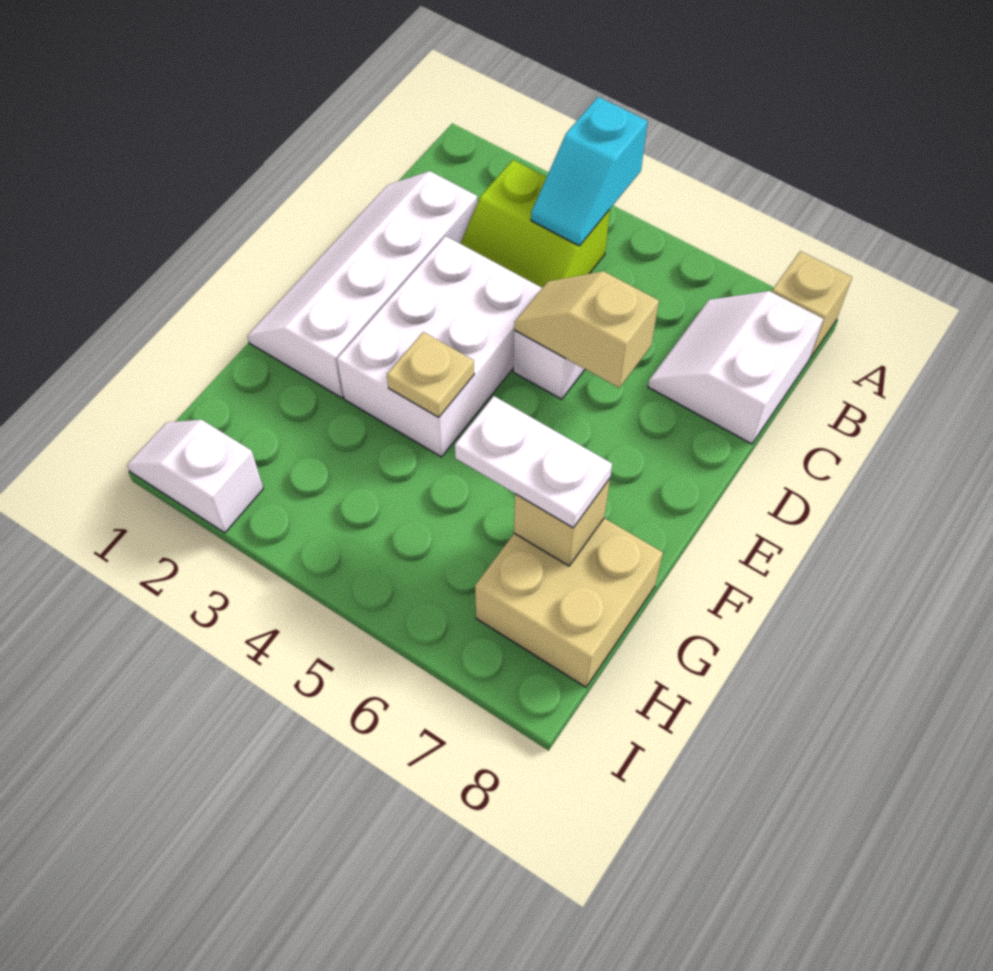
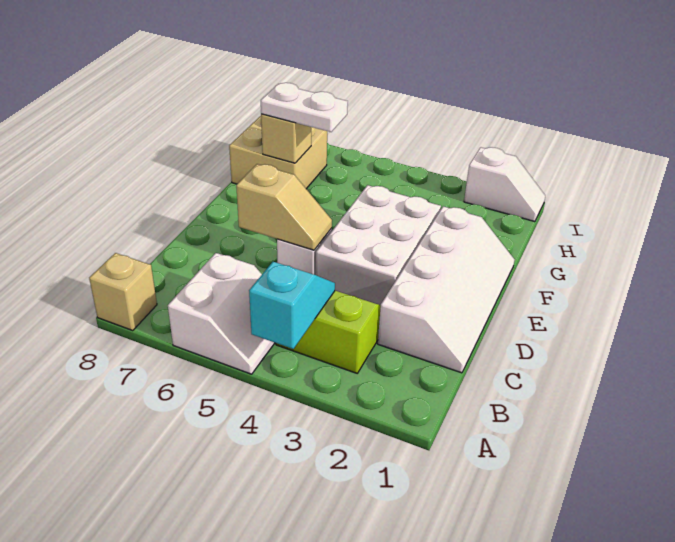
white 2x2 slope [648,291,823,444] -> white 2x2 slope moved to [168,253,275,374]
tan 1x1 plate [387,332,474,417] -> none

